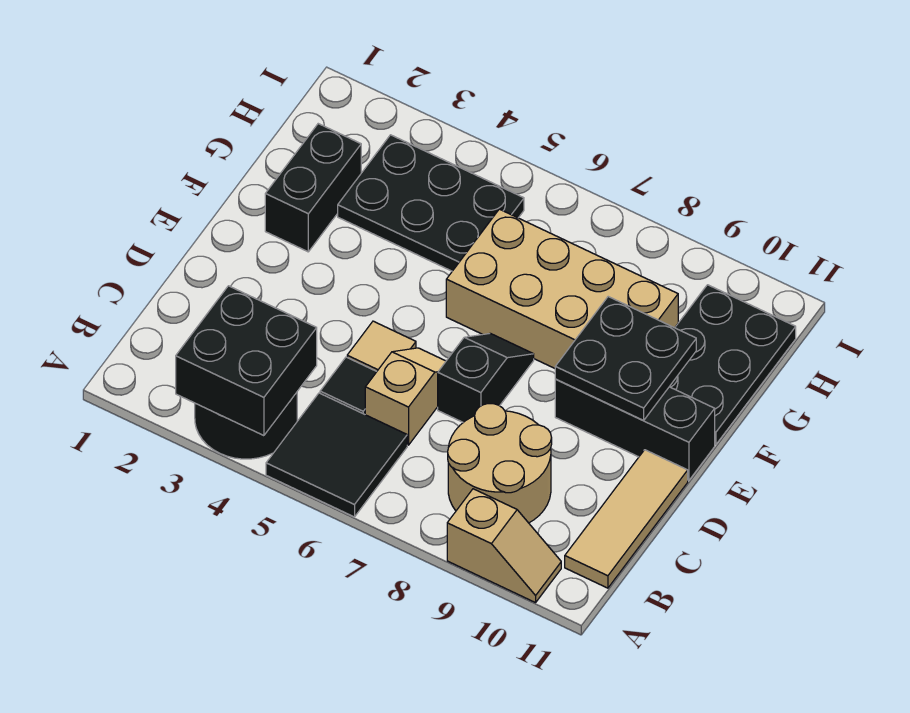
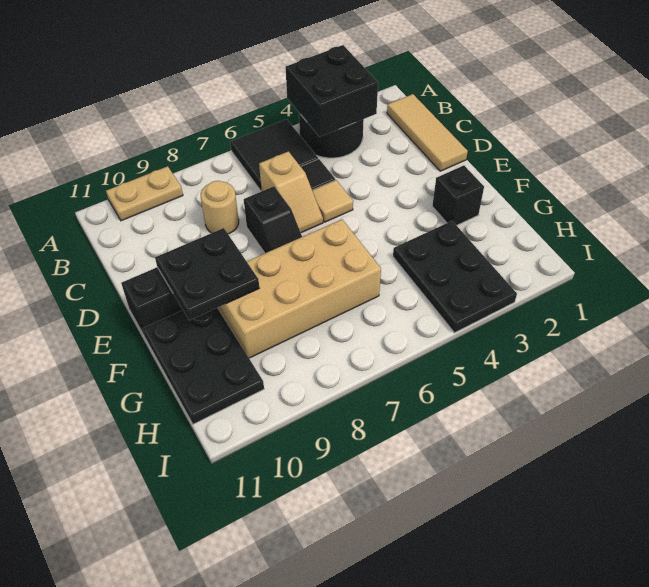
tan 1x2 slope [447,489,561,603] -> tan 1x2 plate [106,166,183,221]
tan 2x2 round brick [448,404,552,523] -> tan 1x1 round brick [201,181,239,234]
tan 1x3 tile [565,450,688,588] -> tan 1x3 tile moved to [387,94,468,171]
black 1x2 brick [265,124,361,252] -> black 1x1 brick [432,166,484,225]
black 2x3 plate [338,135,524,271] -> black 2x3 plate turned to [393,221,517,333]

